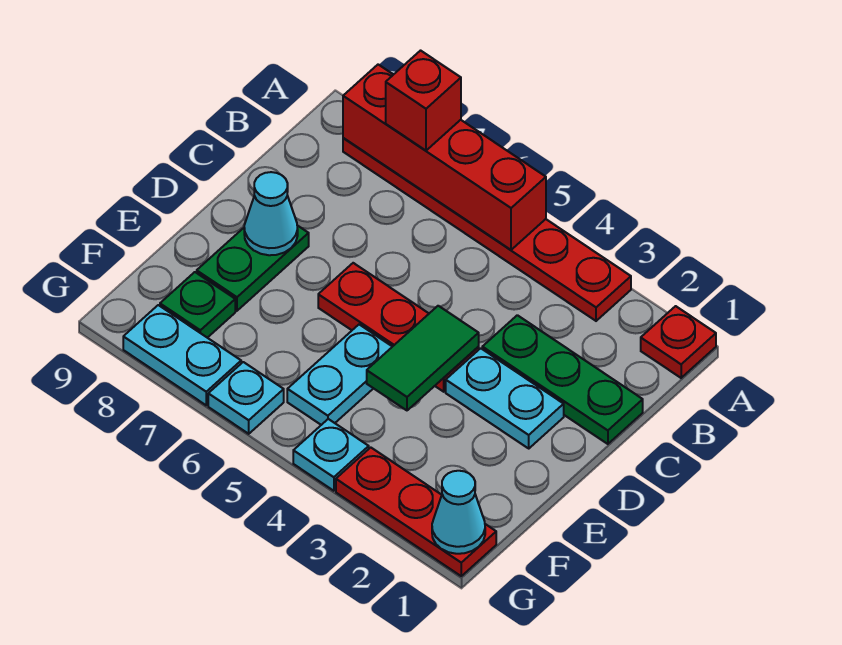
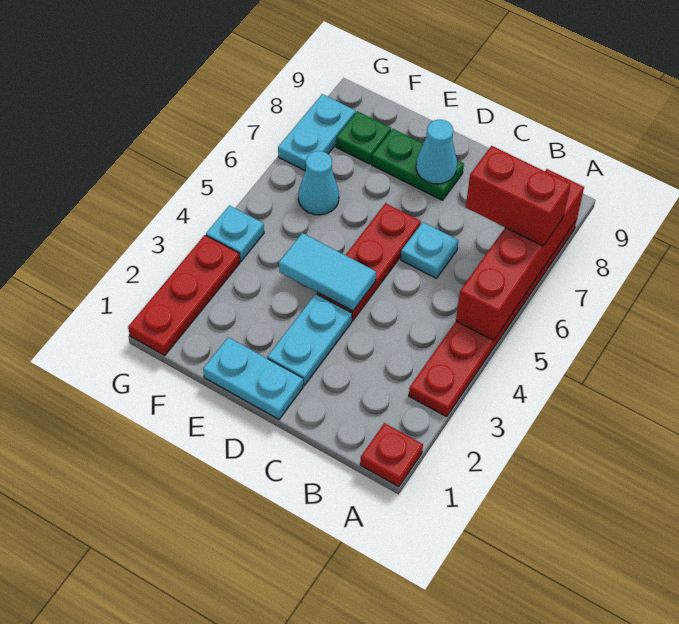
red 1x1 brick [386,51,461,151] -> red 1x2 brick [466,146,570,246]
green 1x3 plate [482,315,643,444] -> none
green 1x2 tile [367,306,479,410] -> cyan 1x2 tile [279,233,376,311]
cyan 1x2 plate [287,325,392,425] -> cyan 1x2 plate moved to [203,337,303,419]
cyan 1x1 cone [432,471,485,554] -> cyan 1x1 cone moved to [298,151,339,215]
cyan 1x1 plate [208,362,284,434] -> cyan 1x1 plate moved to [401,222,458,279]

